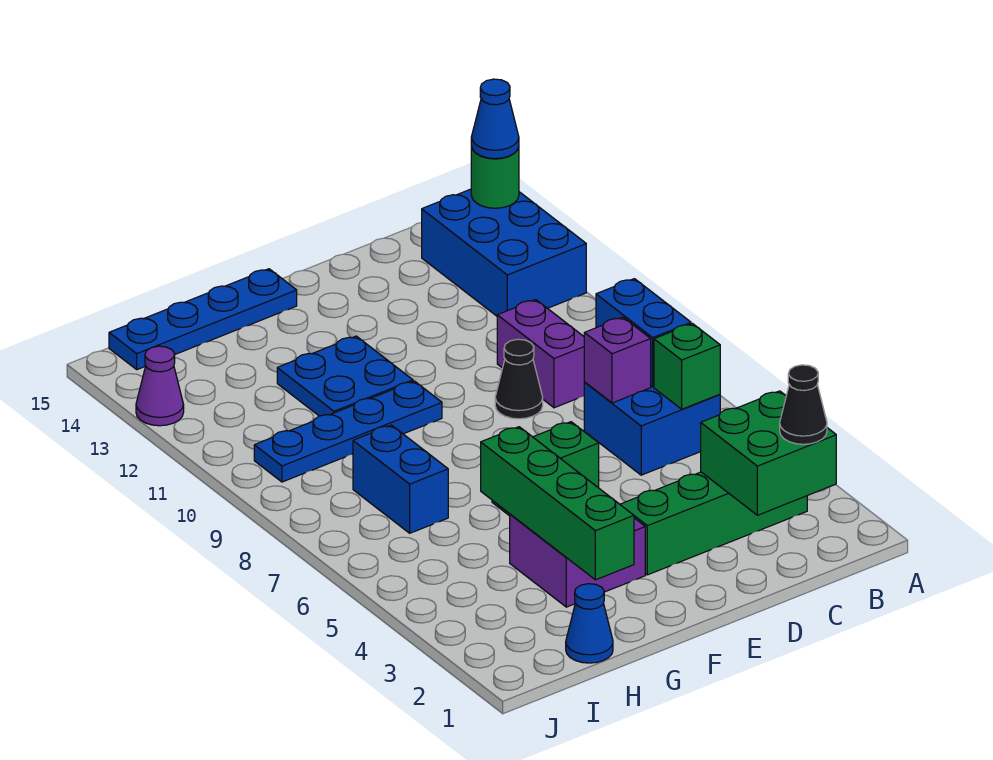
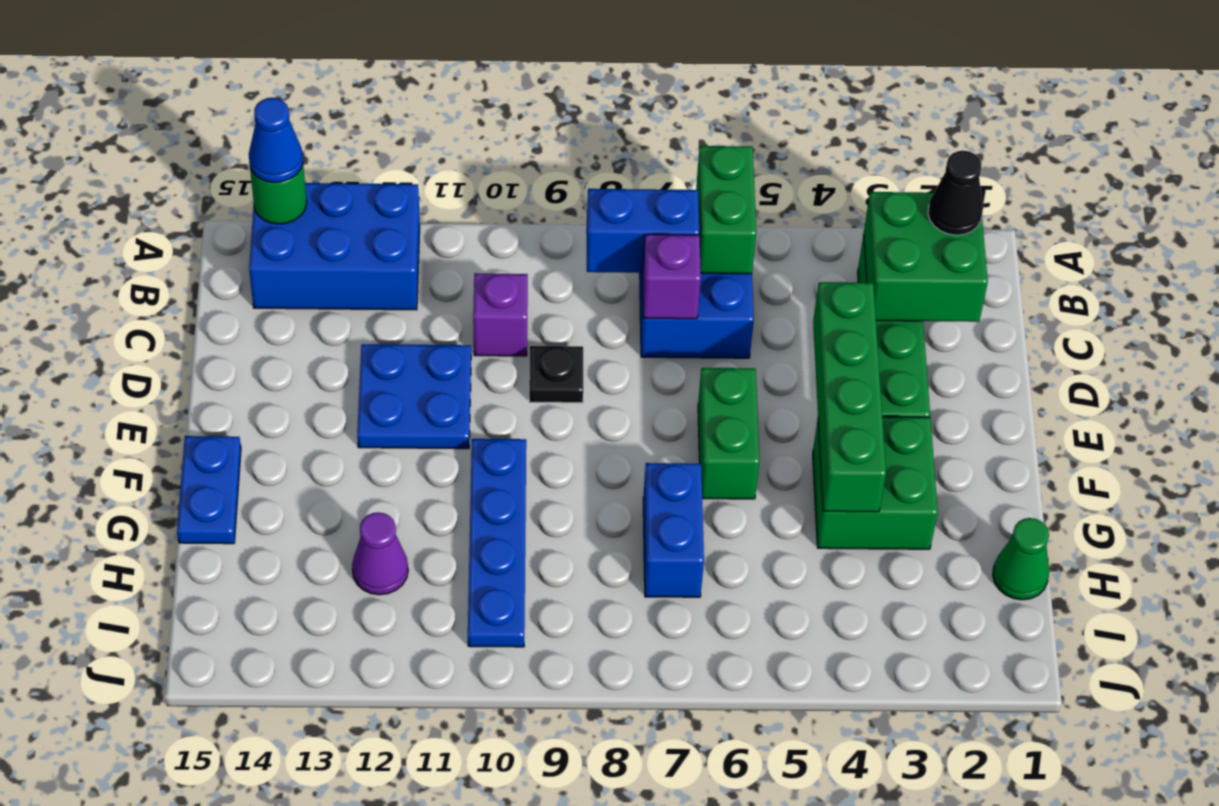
green 1x1 brick [654,324,720,409] -> green 1x2 brick [696,146,756,274]
purple 1x2 brick [497,300,585,408] -> purple 1x1 brick [473,273,528,356]
black 1x1 cone [495,339,543,419] -> black 1x1 plate [529,346,583,403]
purple 2x2 brick [510,514,645,607] -> green 2x2 brick [813,417,938,549]
blue 2x2 plate [277,336,413,416] -> blue 2x2 plate moved to [357,344,471,449]
blue 1x4 plate [109,269,297,370] -> blue 1x2 plate [177,436,241,544]
green 1x4 brick [481,427,634,580] -> green 1x4 brick turned to [813,282,886,512]
blue 1x1 cone [566,584,613,663] -> green 1x1 cone [993,518,1049,600]
blue 1x2 brick [353,425,448,533] -> blue 1x2 brick turned to [643,463,704,597]
purple 1x1 cone [136,346,184,426] -> purple 1x1 cone moved to [352,512,408,595]

